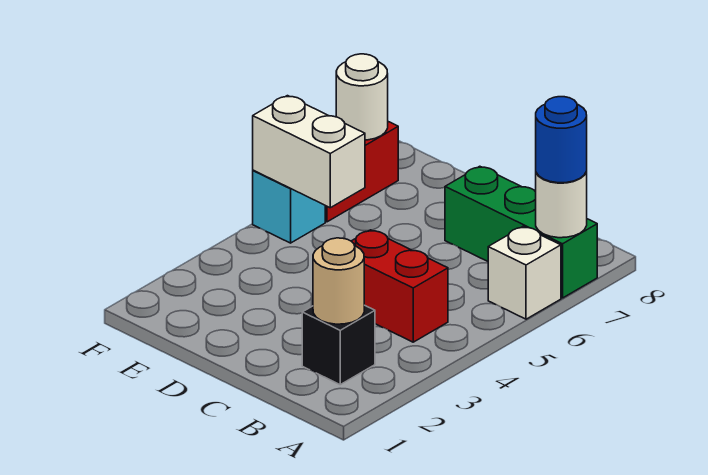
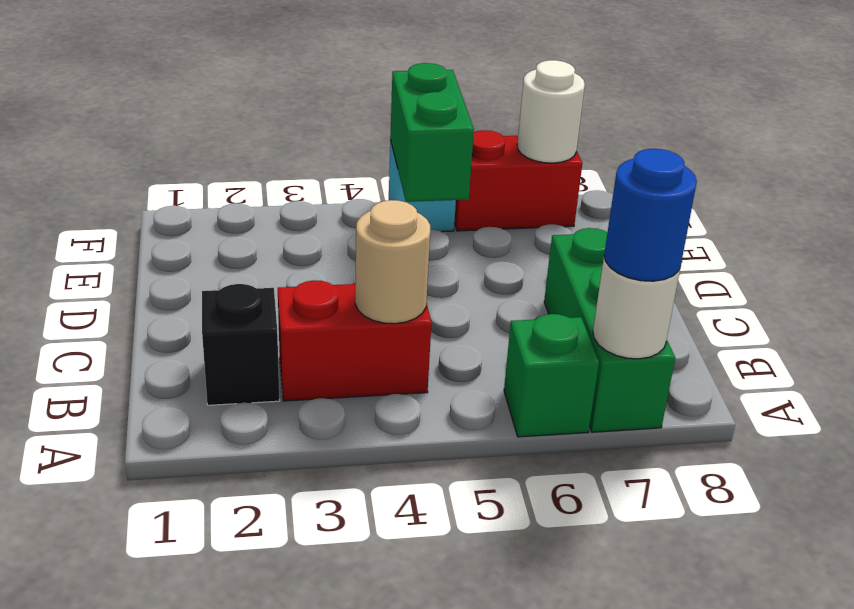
white 1x1 brick [488,227,561,319] -> green 1x1 brick [504,314,599,437]
tan 1x1 round brick [313,238,364,324] -> tan 1x1 round brick moved to [355,200,430,324]
red 1x2 brick [352,230,448,342] -> red 1x2 brick turned to [278,280,431,401]
white 1x2 brick [253,96,365,208] -> green 1x2 brick [390,63,474,202]

